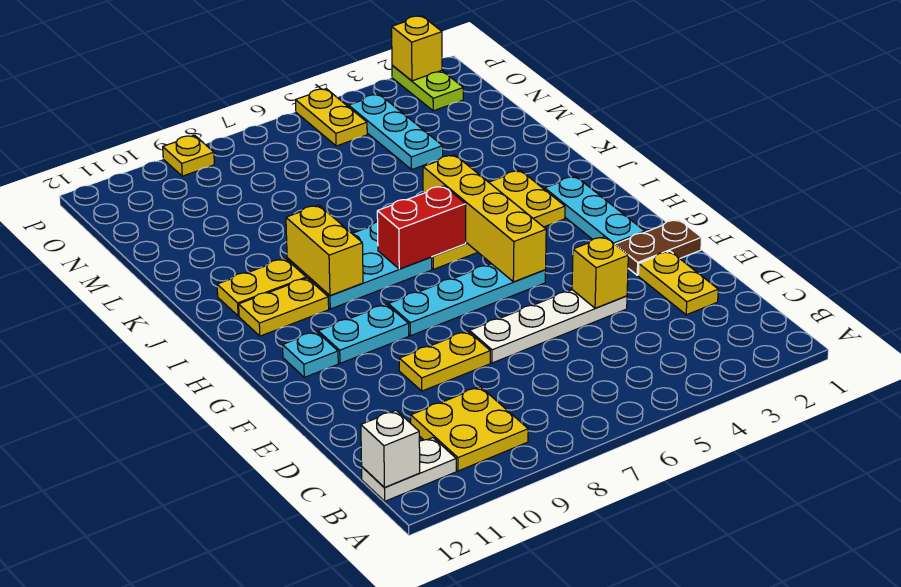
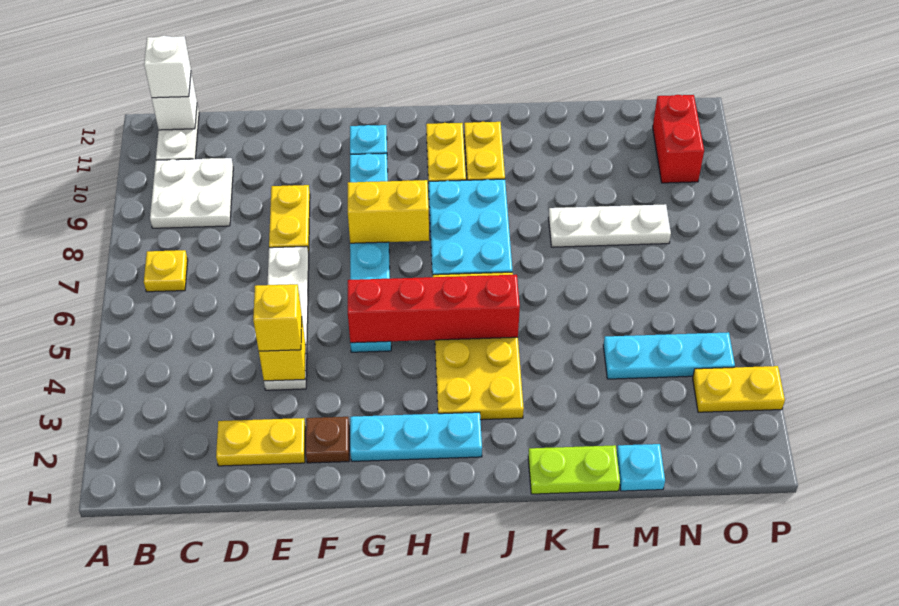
yellow 2x2 plate [411,387,528,471] -> white 2x2 plate [150,158,233,228]
none -> white 1x1 brick [144,36,191,98]
brown 1x2 plate [615,219,702,275] -> brown 1x1 plate [306,417,349,463]
yellow 1x4 brick [423,155,546,282] -> red 1x4 brick [348,275,520,343]
red 1x2 brick [377,186,466,269] -> red 1x2 brick moved to [653,95,704,183]
yellow 1x2 brick [286,205,363,296] -> yellow 1x2 brick moved to [348,180,429,243]
none -> white 1x3 plate [548,204,671,247]
none -> cyan 1x1 plate [617,444,665,491]
lime 1x2 plate [392,65,463,111] -> lime 1x2 plate moved to [528,445,620,494]
yellow 1x2 plate [296,89,367,146] -> yellow 1x2 plate moved to [693,366,785,412]
yellow 1x1 brick [392,16,442,81] -> yellow 1x1 brick moved to [253,284,302,351]
yellow 1x1 plate [163,135,214,176] -> yellow 1x1 plate moved to [144,250,188,292]

